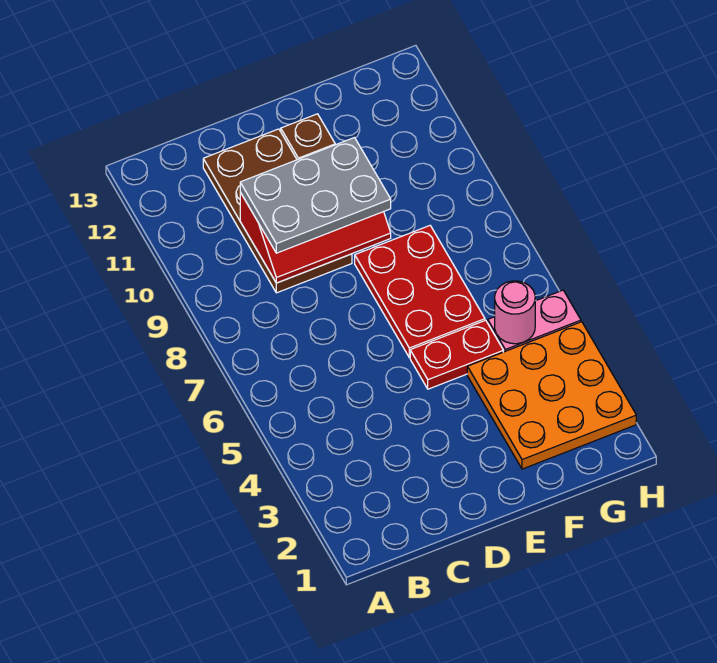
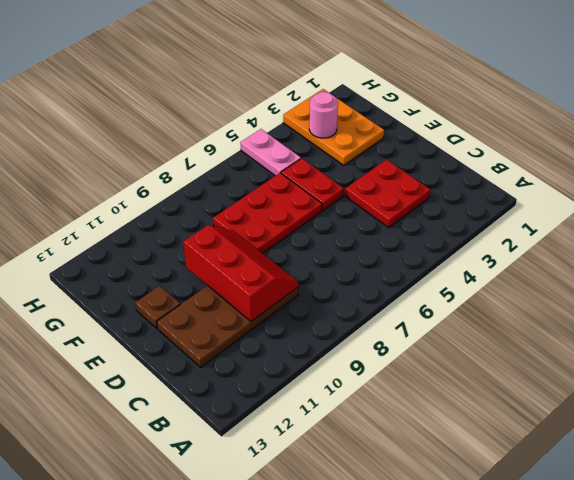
none -> red 2x2 plate [345,159,430,228]
grey 2x3 plate [240,138,391,253] -> none
orange 3x3 plate [467,322,636,469] -> orange 2x3 plate [283,89,384,165]
pink 1x1 round brick [495,281,535,344] -> pink 1x1 round brick moved to [309,92,338,138]

